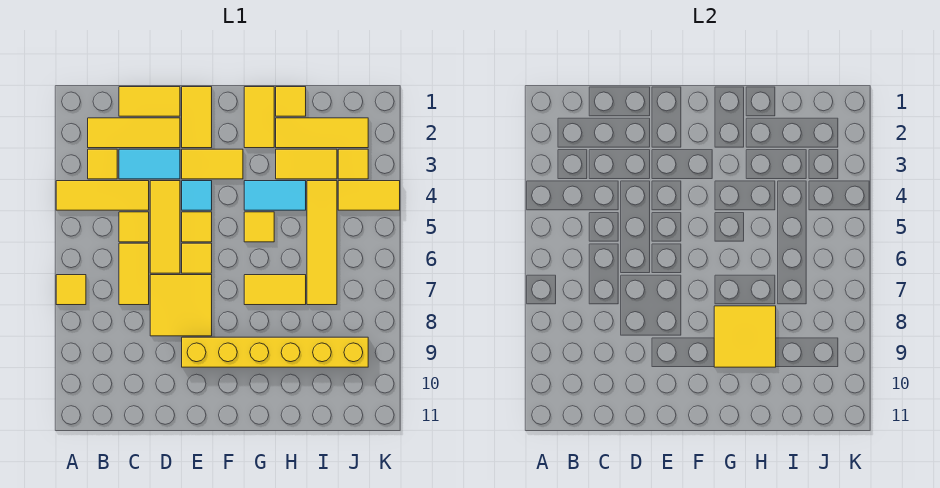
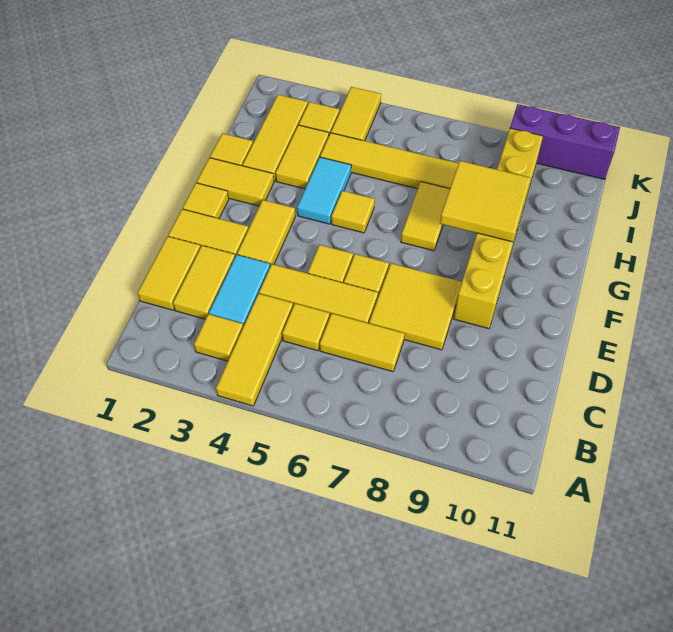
yellow 1x1 tile [56,275,86,305] -> yellow 1x1 tile moved to [183,183,229,219]
yellow 1x3 tile [88,118,180,148] -> yellow 1x2 tile [173,246,235,319]
cyan 1x1 tile [182,181,212,210] -> none
none -> purple 1x3 brick [510,104,620,179]

